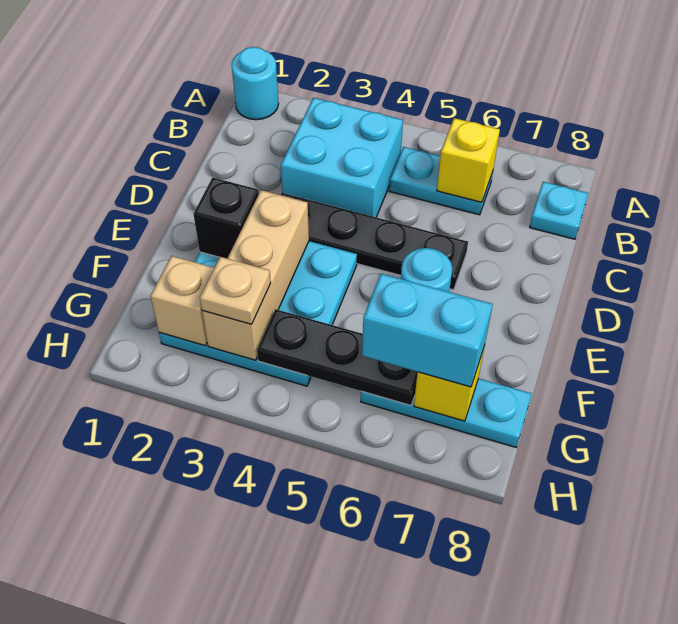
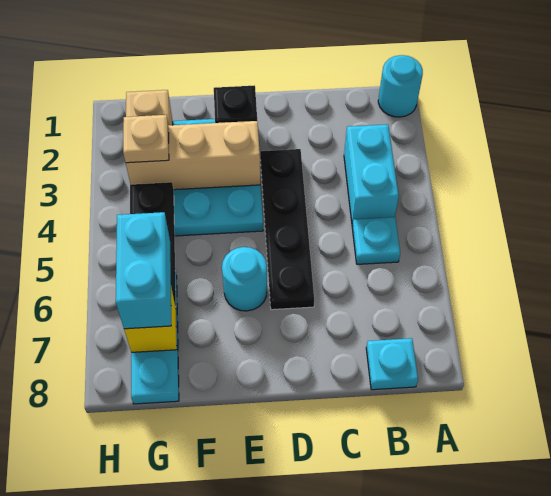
cyan 2x2 brick [281,98,403,217] -> cyan 1x2 brick [344,124,399,226]
cyan 1x2 plate [389,147,493,215] -> cyan 1x1 plate [352,217,400,264]
yellow 1x1 brick [437,118,500,202] -> none

